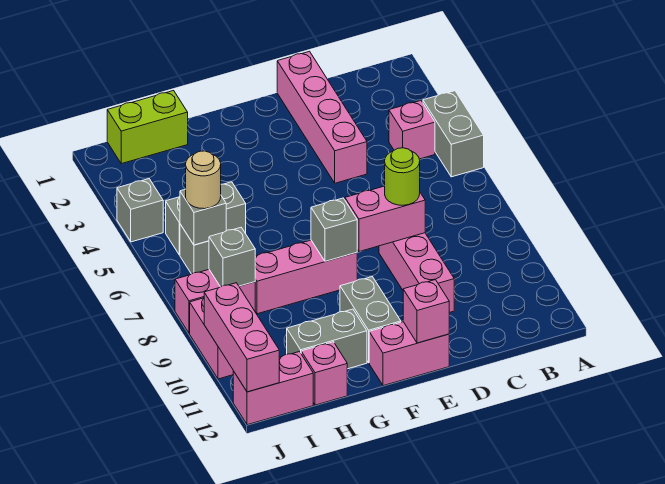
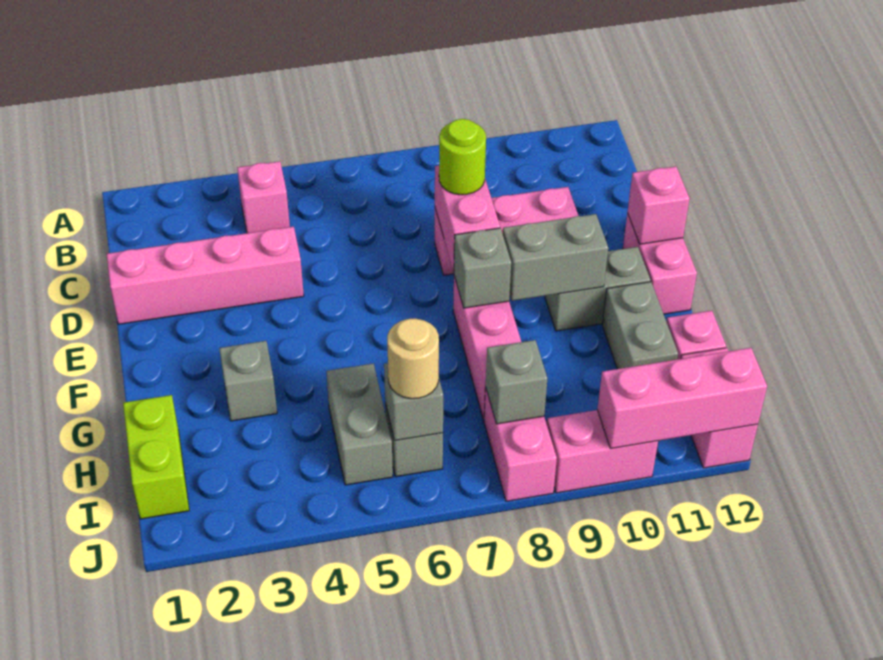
grey 1x2 brick [423,91,484,177] -> grey 1x2 brick moved to [503,214,608,301]
grey 1x1 brick [117,179,163,242] -> grey 1x1 brick moved to [219,341,277,421]

